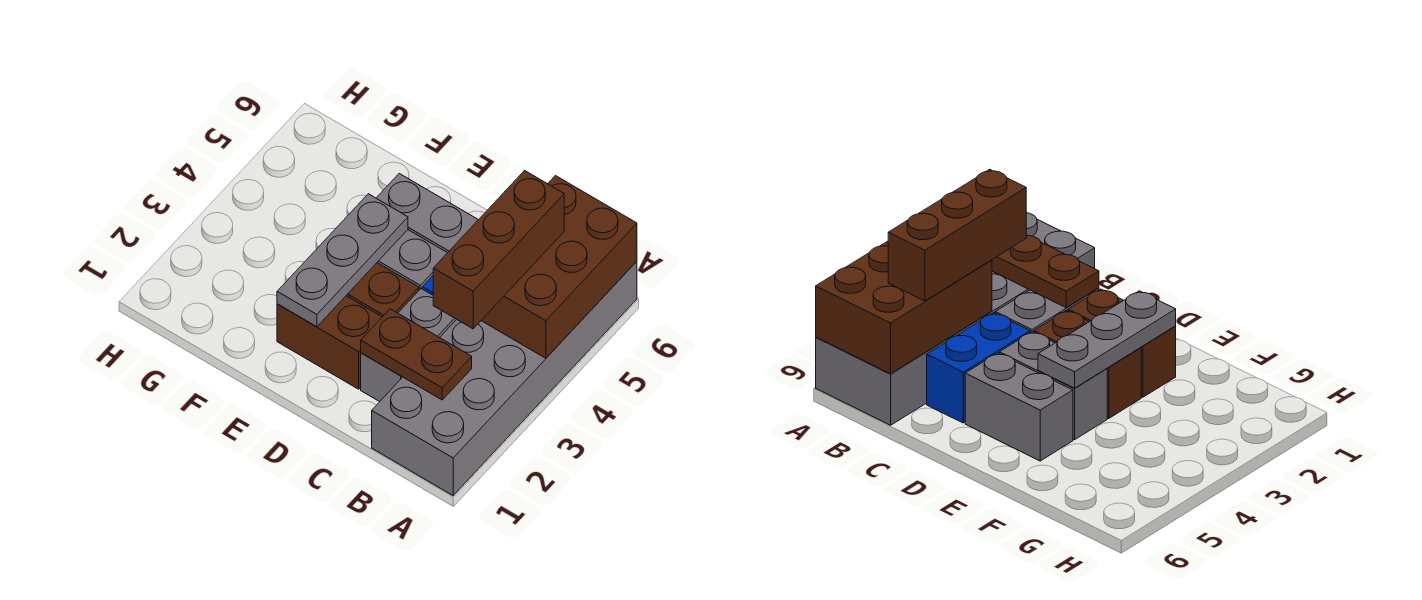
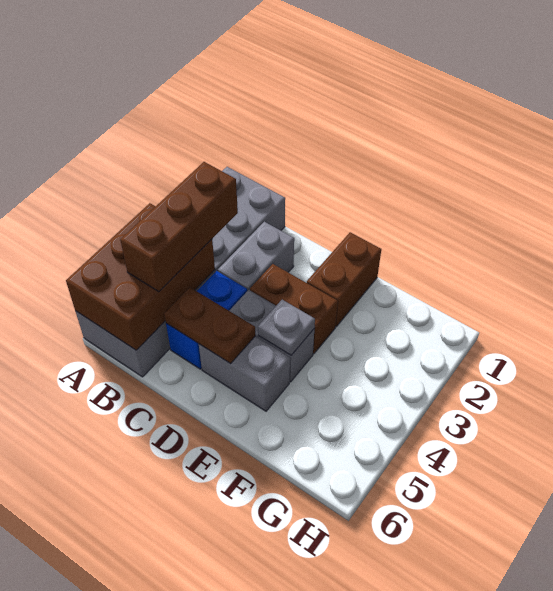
brown 1x2 plate [361,309,472,400] -> brown 1x2 plate moved to [164,288,255,364]
brown 1x2 brick [277,296,382,389] -> brown 1x2 brick turned to [307,232,381,327]
grey 1x3 plate [277,194,408,327] -> grey 1x1 plate [258,300,315,355]

